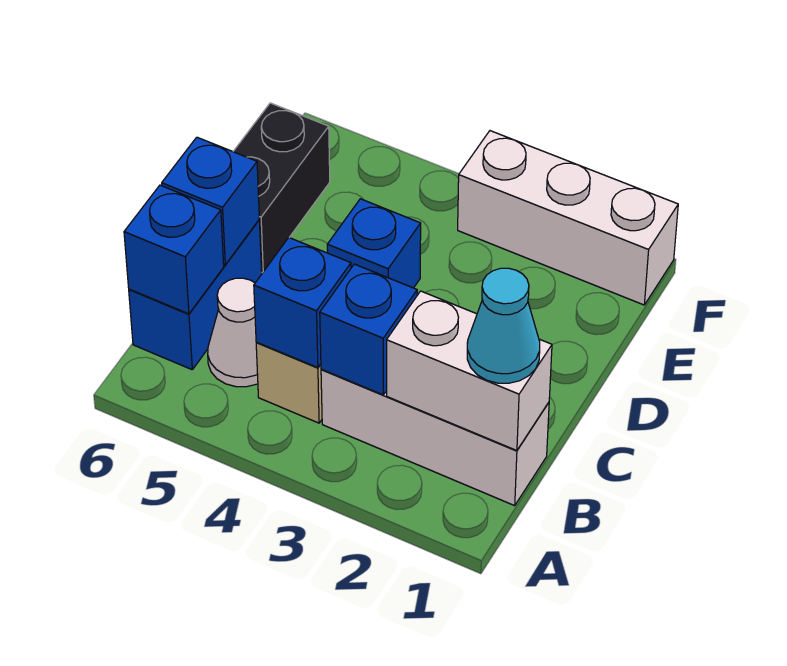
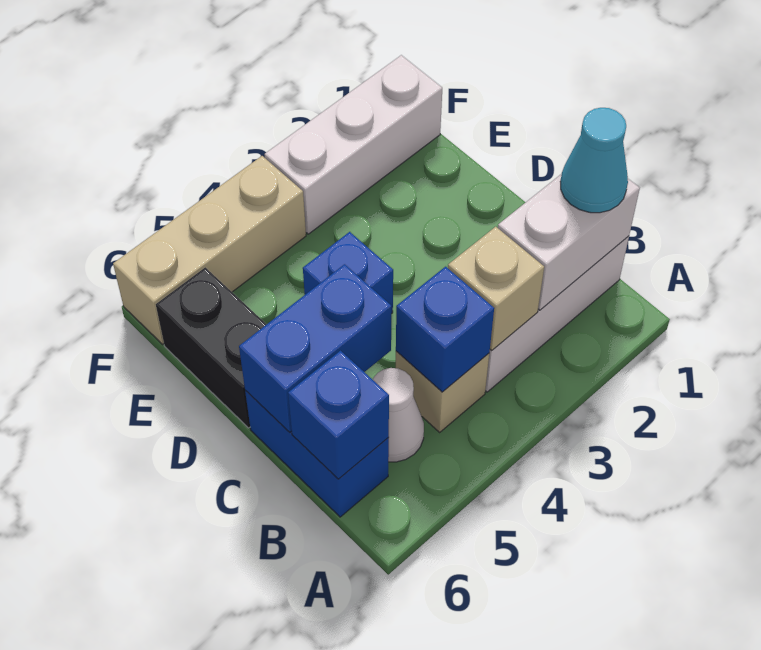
blue 1x1 brick [320,264,417,395] -> tan 1x1 brick [448,227,544,351]
blue 1x1 brick [162,137,259,265] -> blue 1x2 brick [239,264,392,432]
none -> tan 1x3 brick [113,156,306,344]

